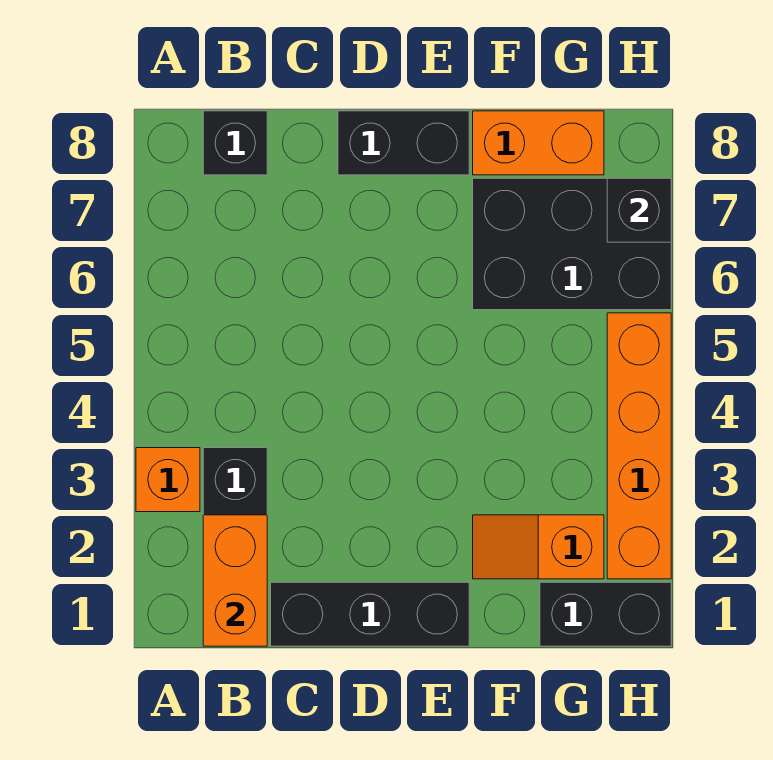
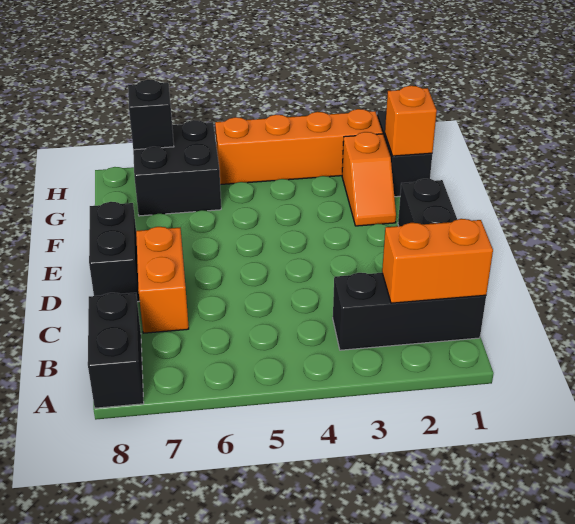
orange 1x1 brick [136,448,200,512] -> orange 1x1 brick moved to [385,86,437,156]
black 1x1 brick [203,111,267,175] -> black 1x2 brick [88,293,144,408]
black 2x3 brick [473,178,671,310] -> black 2x2 brick [133,120,221,216]
orange 1x2 brick [473,111,604,175] -> orange 1x2 brick moved to [136,227,189,333]

